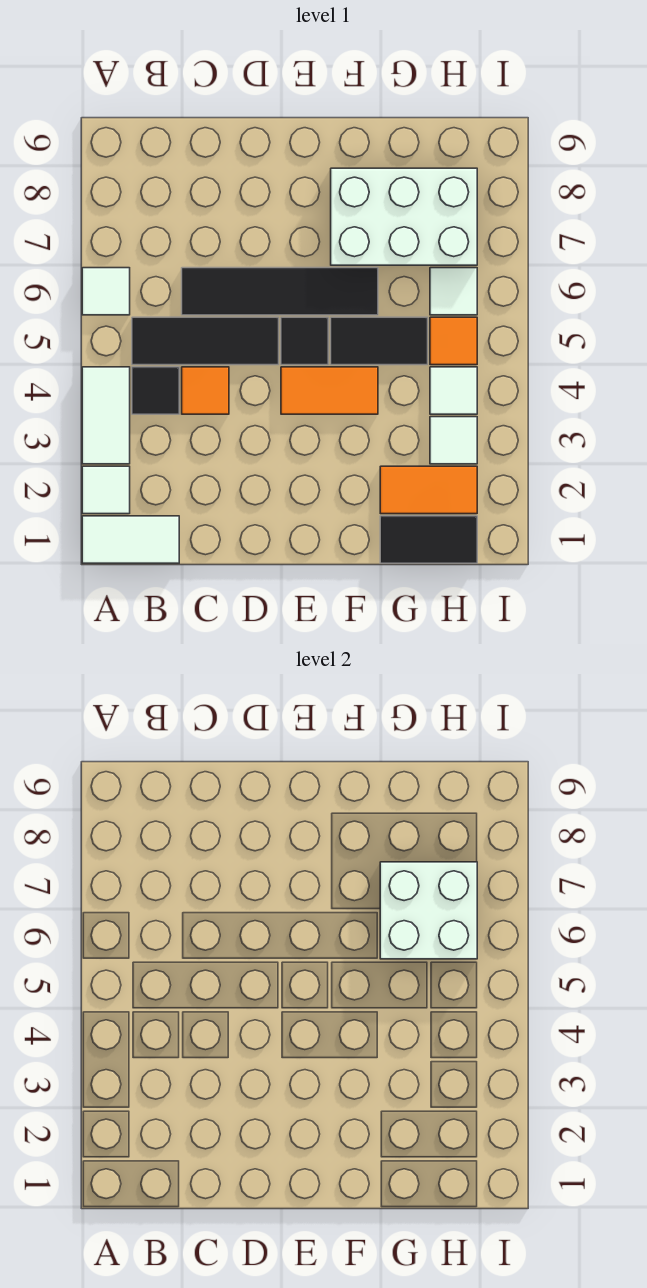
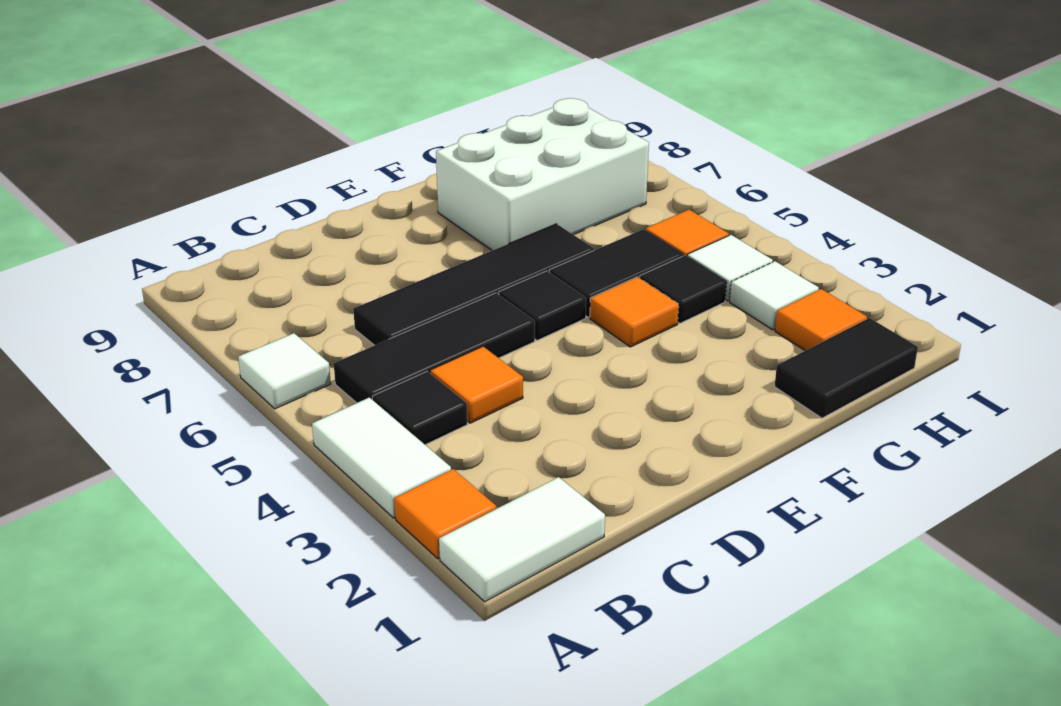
white 1x1 tile [82,466,130,514] -> orange 1x1 tile [394,469,496,559]
orange 1x2 tile [281,367,378,414] -> orange 1x1 tile [590,277,679,347]
orange 1x2 tile [380,466,477,514] -> orange 1x1 tile [775,289,867,351]
none -> black 1x1 tile [640,256,727,323]
white 2x2 brick [380,862,477,959] -> none
white 1x1 tile [430,268,477,315] -> none

